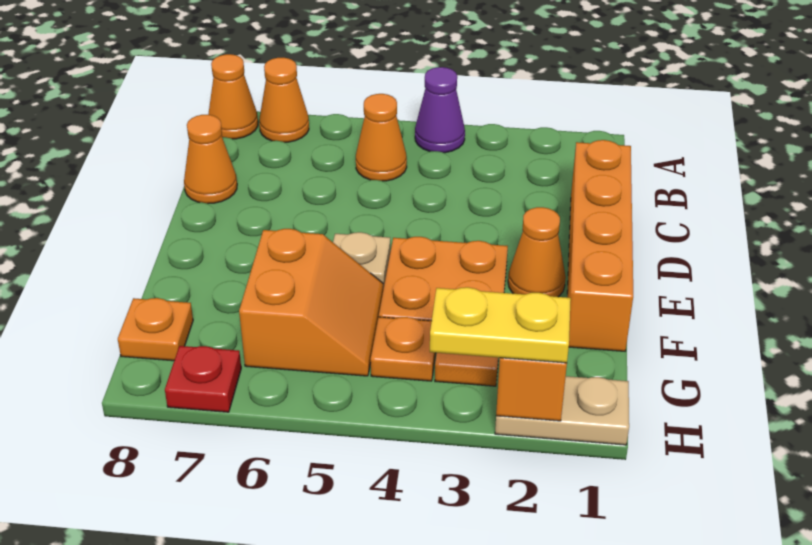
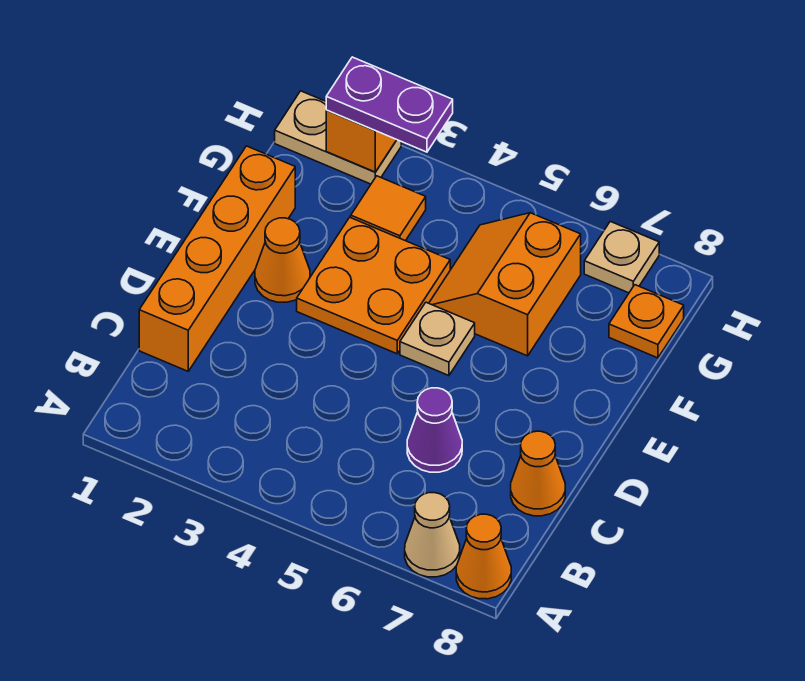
purple 1x1 cone [415,67,465,153] -> purple 1x1 cone moved to [407,388,462,472]
orange 1x1 cone [259,58,309,142] -> tan 1x1 cone [405,493,460,577]
orange 1x1 cone [356,94,407,181] -> none
orange 1x1 plate [371,317,436,381] -> none
yellow 1x2 plate [430,287,571,363] -> purple 1x2 plate [326,57,453,152]
red 1x1 plate [165,346,241,412] -> tan 1x1 plate [584,221,659,293]

